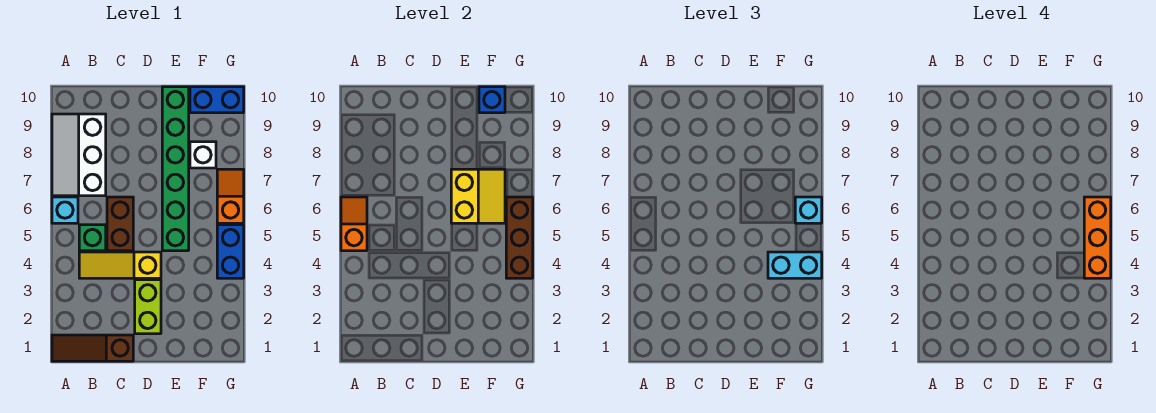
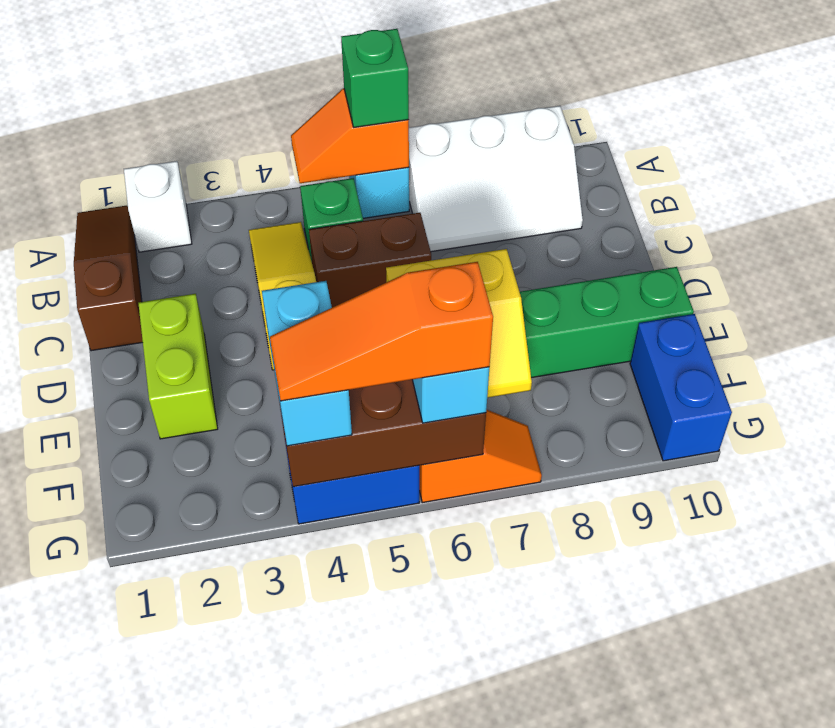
orange 1x2 slope [341,197,367,251] -> orange 1x2 slope turned to [291,89,409,183]
none -> green 1x1 brick [341,29,409,127]
white 2x3 slope [52,114,106,196] -> white 2x3 slope turned to [409,106,583,252]
lime 1x2 brick [135,280,161,334] -> lime 1x2 brick turned to [138,294,218,439]
white 1x1 brick [190,142,216,168] -> white 1x1 brick moved to [124,161,192,252]
blue 1x1 brick [479,87,505,113] -> none
orange 1x3 brick [1084,197,1111,278] -> orange 1x3 slope [270,262,493,401]

